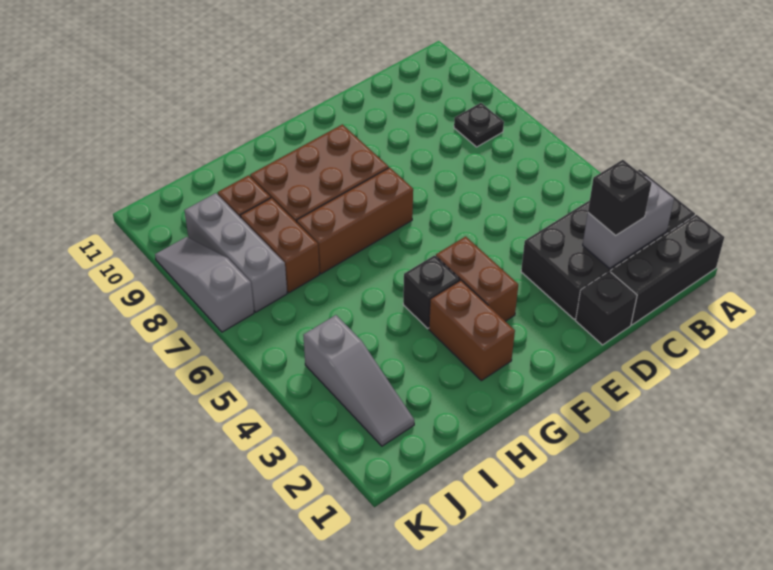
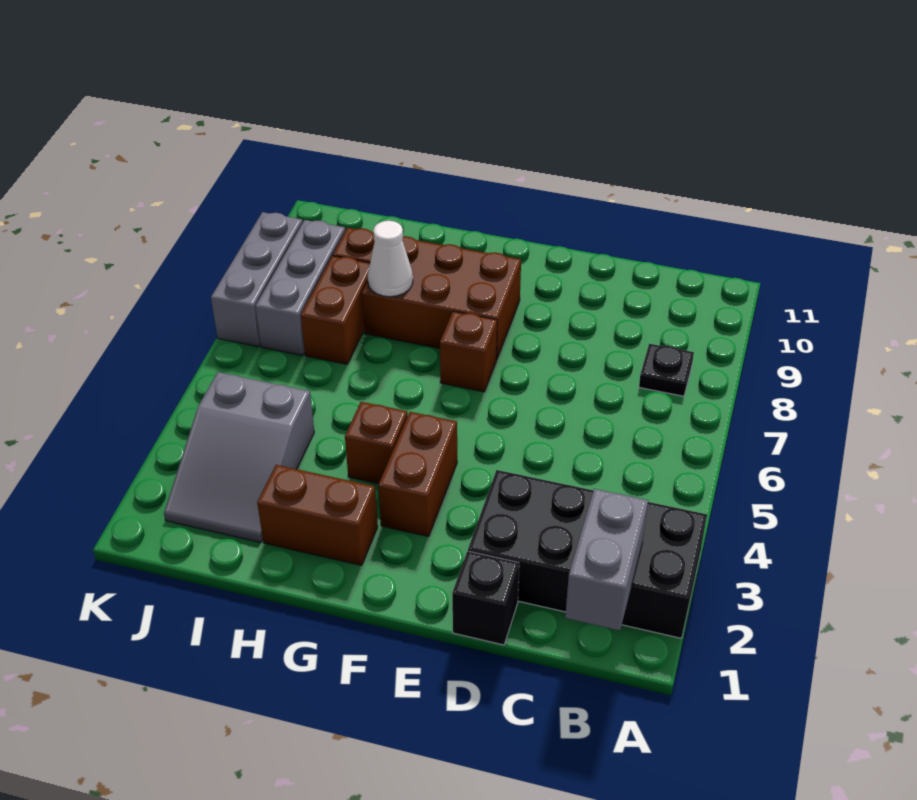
black 1x3 brick [611,215,724,325] -> none
grey 1x2 brick [583,176,674,269] -> grey 1x2 brick turned to [565,489,648,631]
black 1x1 brick [588,160,652,235] -> none
brown 1x3 brick [297,168,413,274] -> brown 1x1 brick [440,311,497,392]
brown 1x2 brick [429,280,515,381] -> brown 1x2 brick turned to [257,465,378,565]
black 1x1 brick [403,255,460,328] -> brown 1x1 brick [345,402,408,484]
none -> white 1x1 cone [368,221,413,297]
grey 1x3 slope [303,315,414,446] -> grey 2x3 slope [164,372,314,542]
grey 1x3 slope [155,237,254,332] -> grey 1x3 brick [211,212,303,347]

